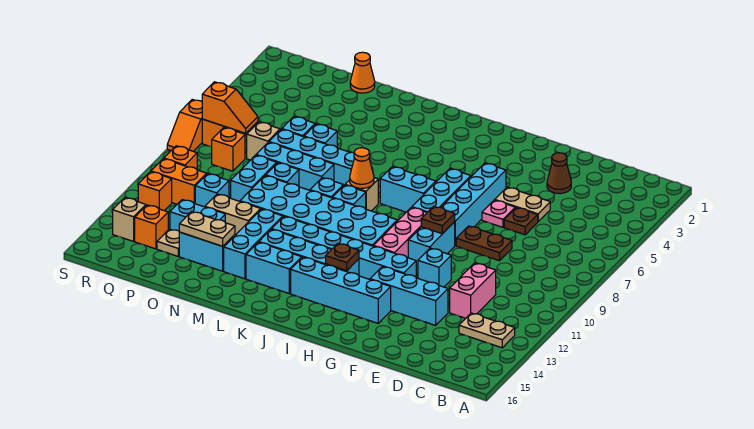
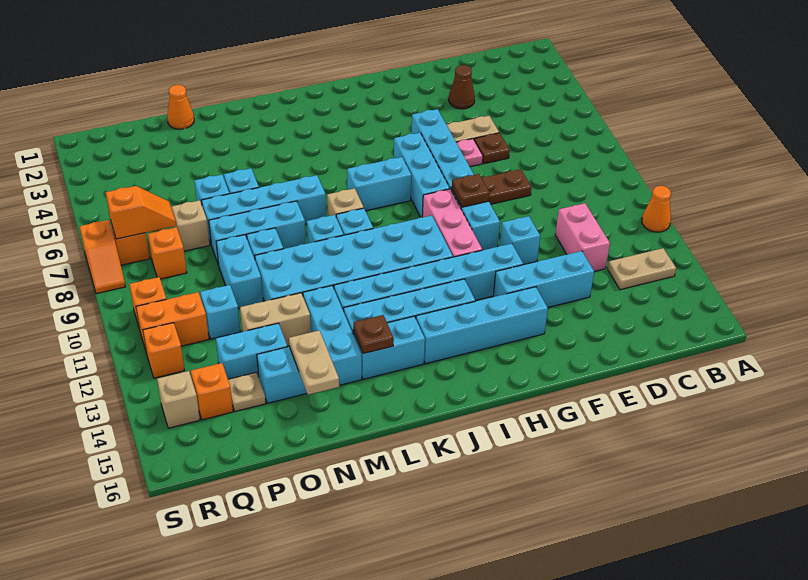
brown 1x1 plate [326,243,359,271] -> brown 1x1 plate moved to [353,315,394,354]
orange 1x1 cone [350,148,374,188] -> orange 1x1 cone moved to [642,186,671,232]
tan 1x2 plate [179,212,235,246] -> tan 1x2 plate turned to [289,330,339,395]

